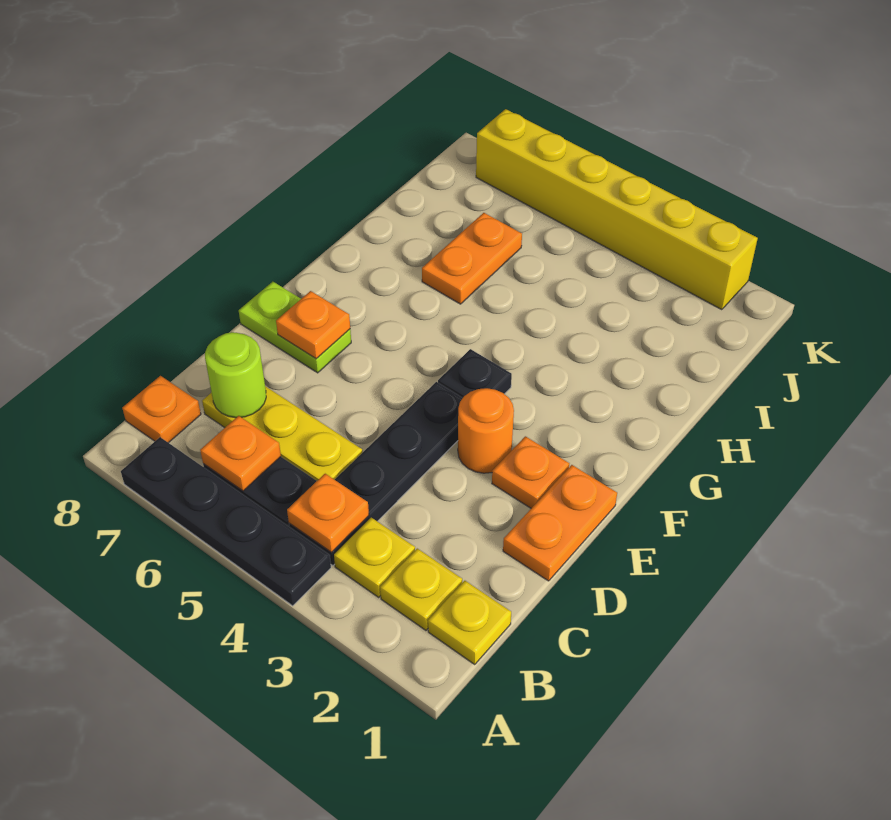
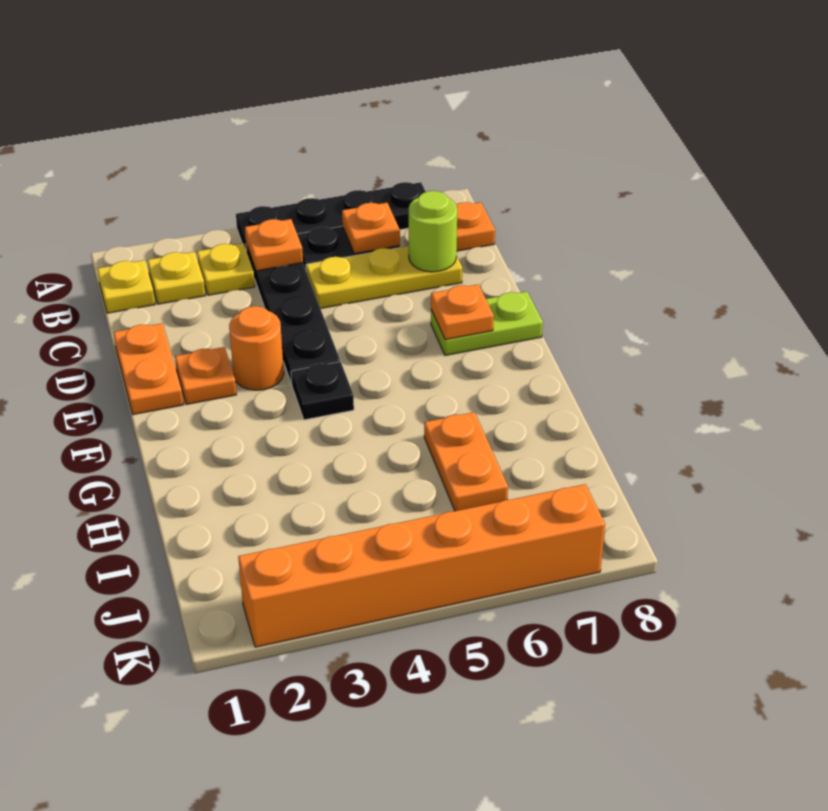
yellow 1x6 brick [476,109,758,310] -> orange 1x6 brick [238,484,605,647]

